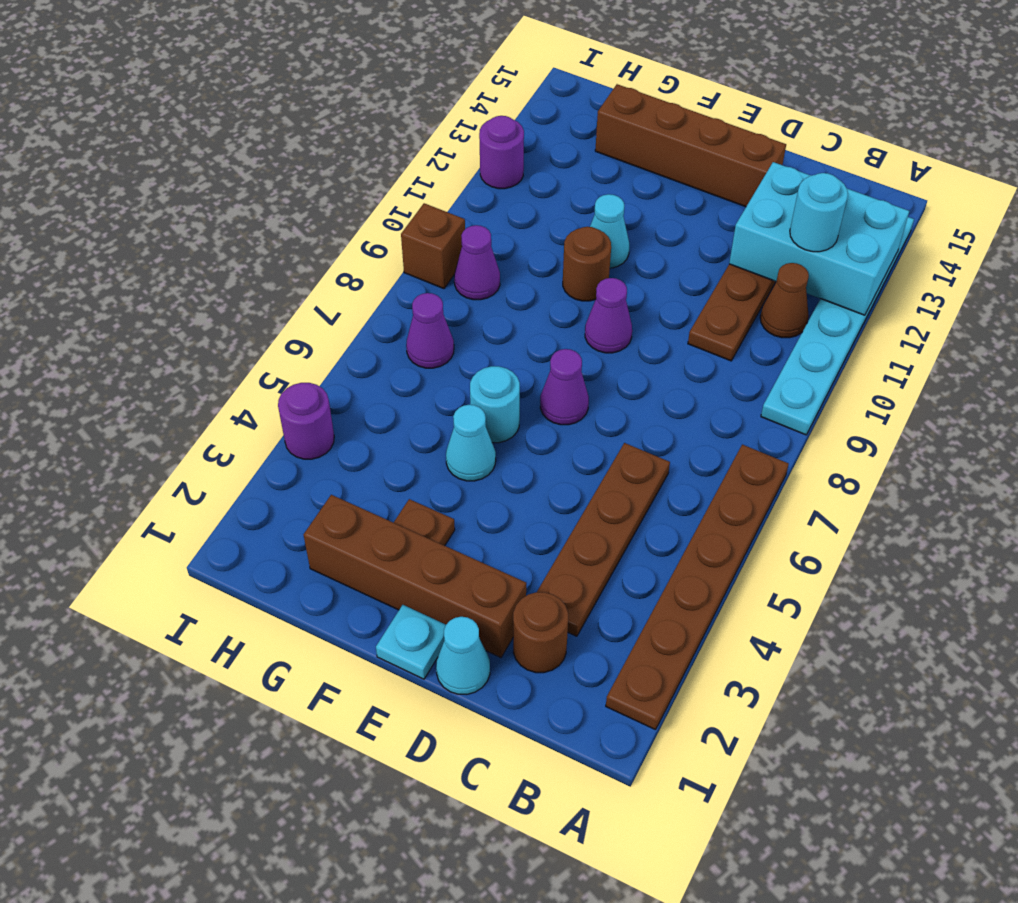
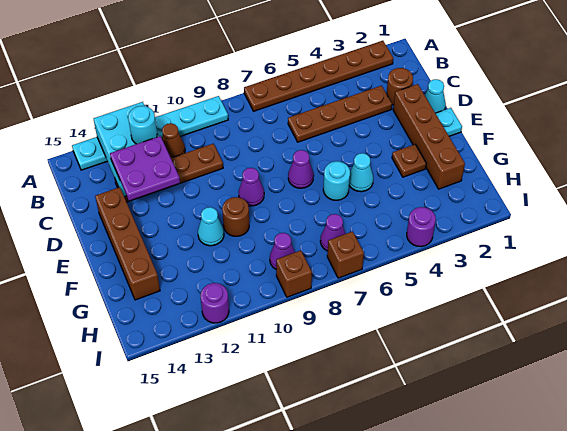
none -> purple 2x2 plate [110,136,180,201]
none -> brown 1x1 brick [327,232,364,278]

